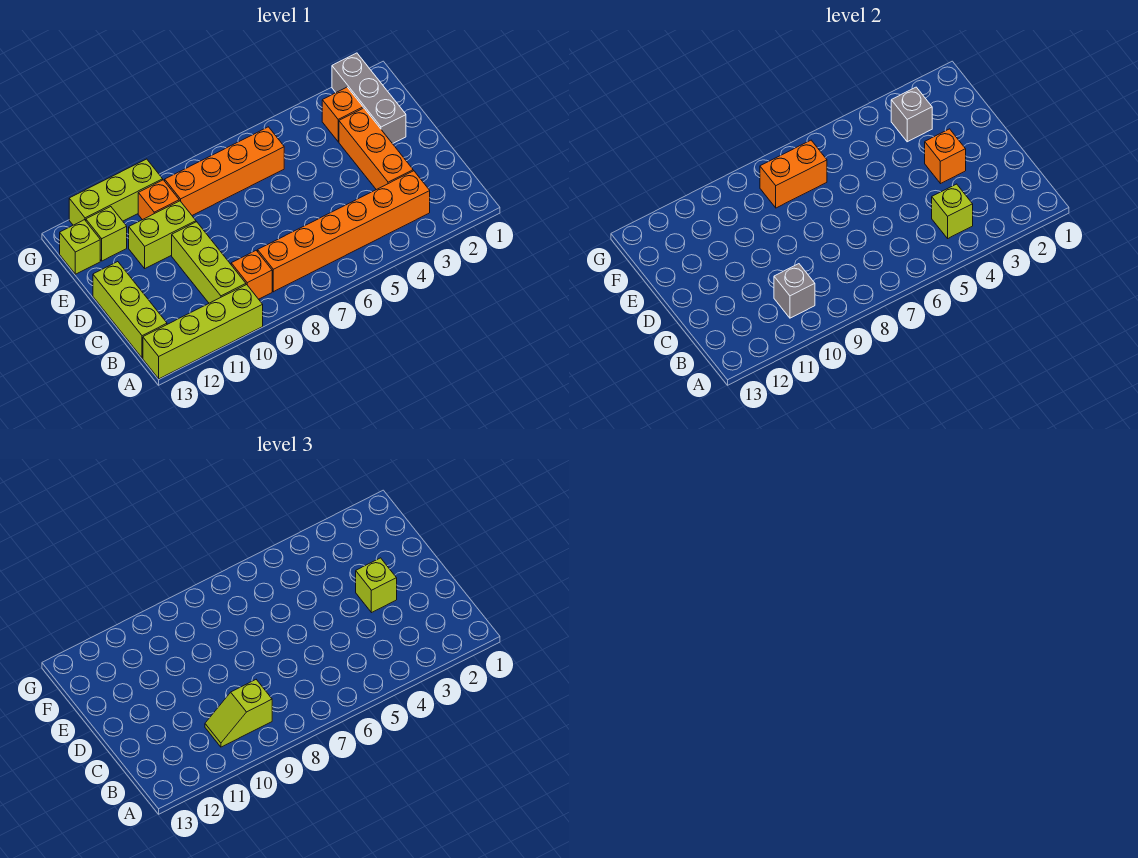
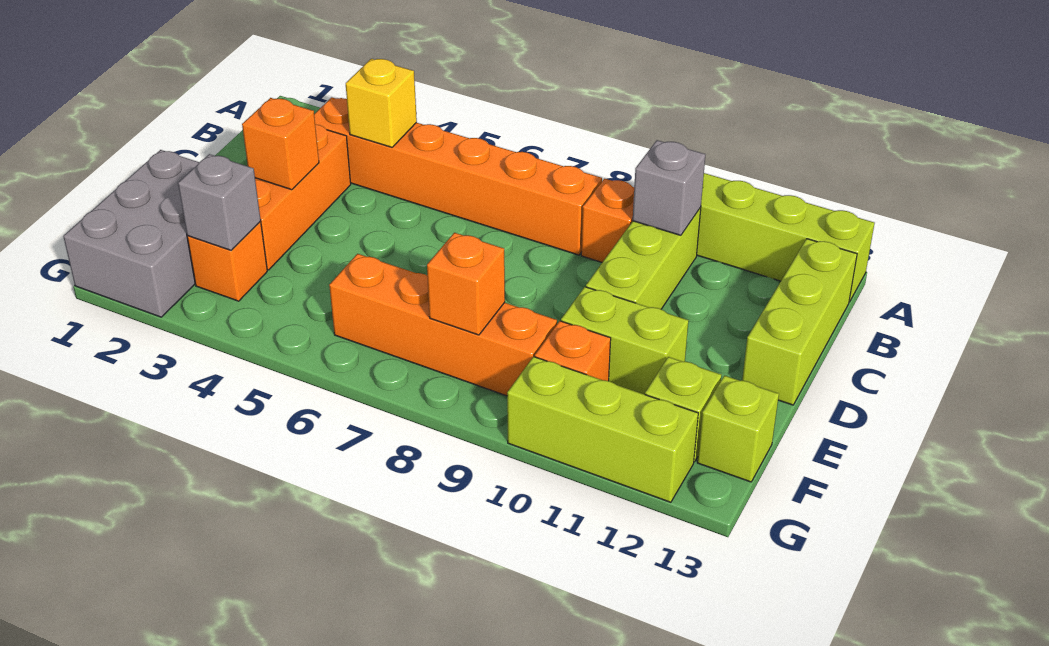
lime 1x1 brick [932,184,973,238] -> yellow 1x1 brick [346,59,417,147]
lime 1x2 slope [205,680,272,747] -> none
lime 1x1 brick [356,558,397,613] -> none
grey 1x3 brick [332,53,406,144] -> grey 2x3 brick [63,150,199,317]
orange 1x2 brick [760,140,827,208] -> orange 1x1 brick [427,233,505,335]

